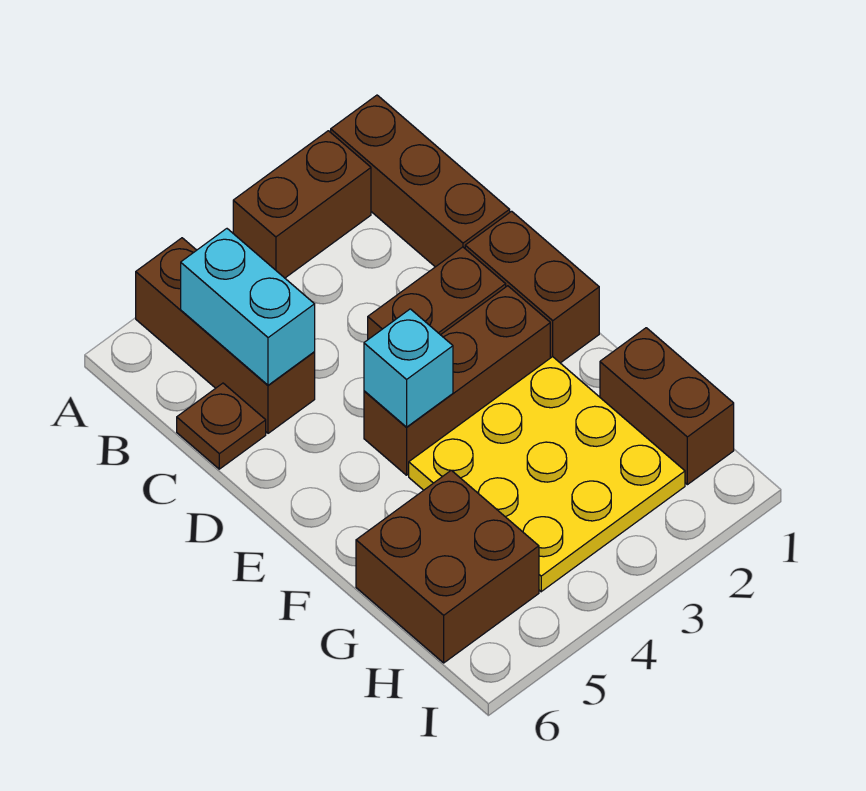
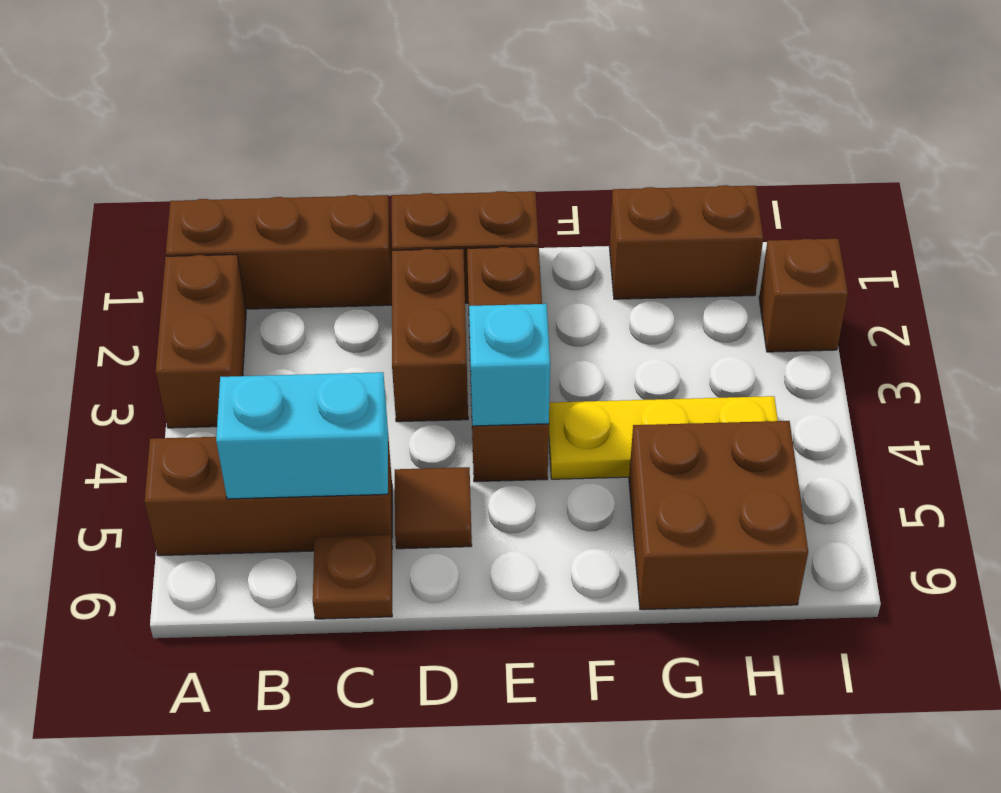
none -> brown 1x1 tile [395,467,472,549]
yellow 3x3 plate [409,357,685,592] -> yellow 1x3 plate [549,396,778,479]
none -> brown 1x1 brick [759,239,848,352]

